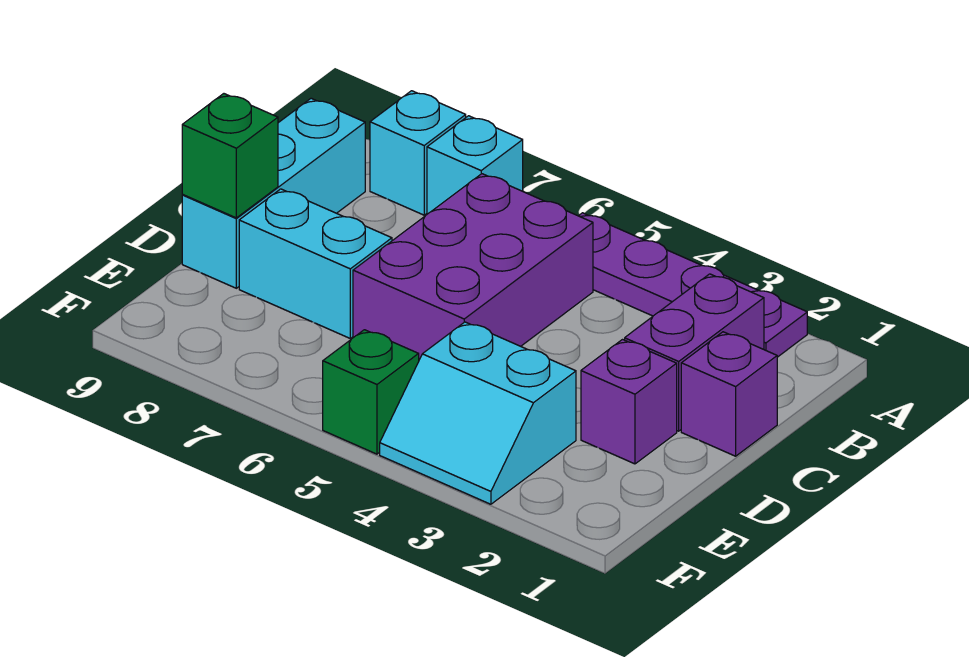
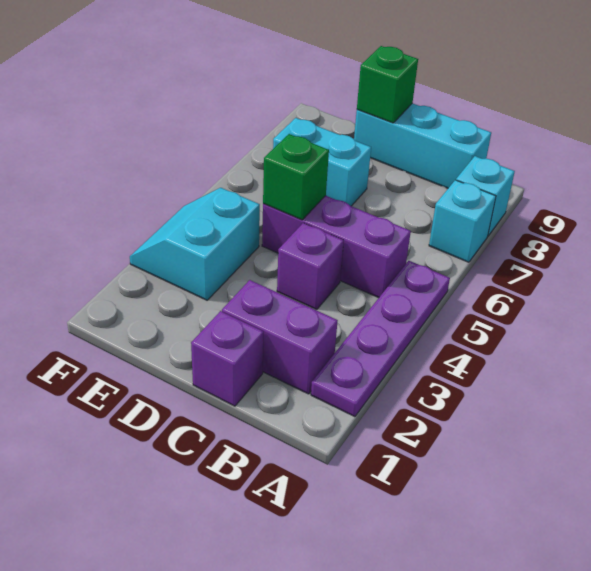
purple 2x3 brick [353,174,593,360] -> purple 1x3 brick [262,196,411,298]
purple 1x1 brick [581,340,677,464] -> purple 1x1 brick moved to [277,223,344,310]
cyan 1x2 brick [239,189,392,338] -> cyan 1x2 brick turned to [273,118,371,206]
green 1x1 brick [323,330,419,454] -> green 1x1 brick moved to [263,134,329,220]

